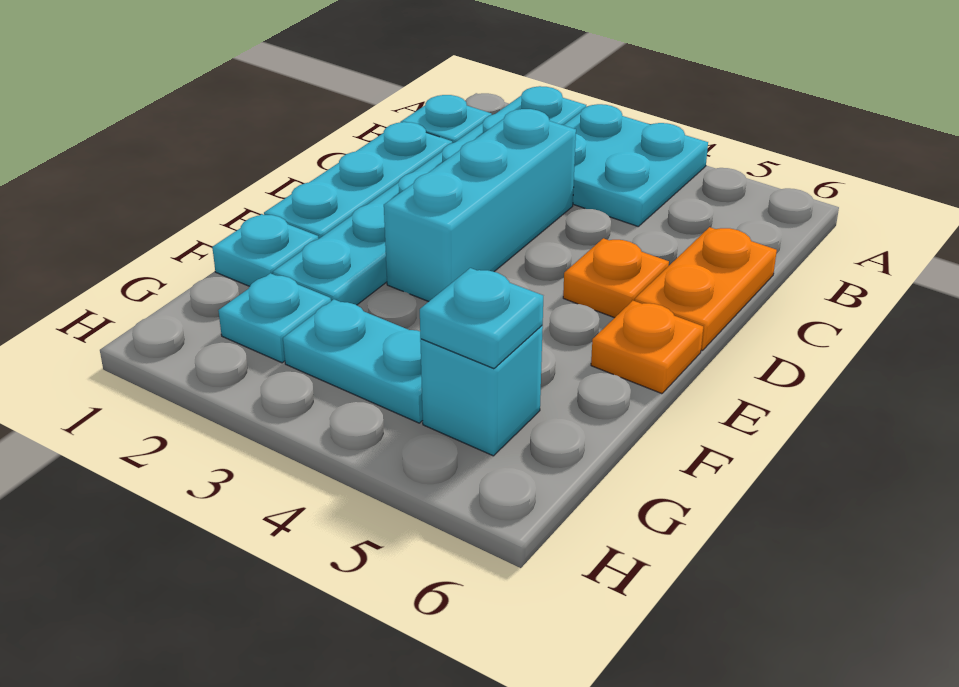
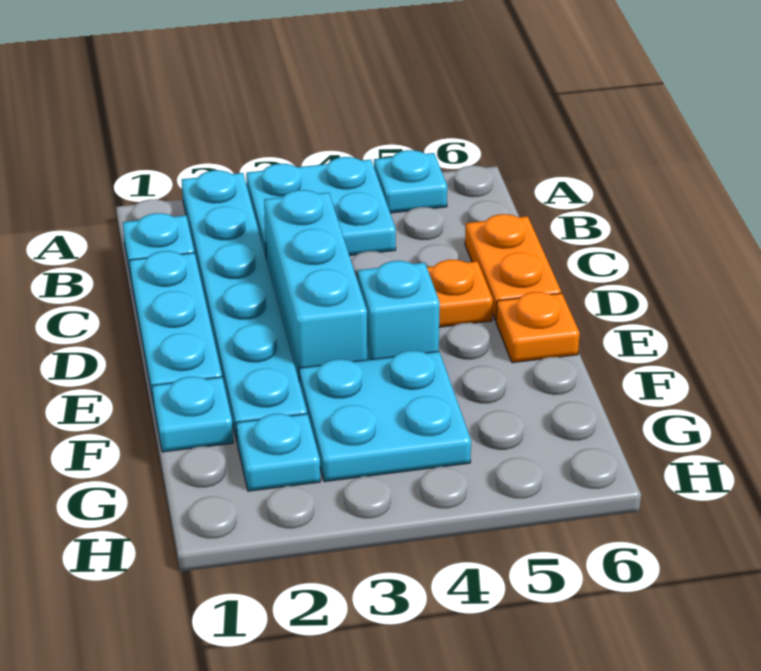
cyan 1x2 plate [283,299,423,423] -> cyan 2x2 plate [299,351,471,482]
cyan 1x1 brick [420,326,543,456] -> cyan 1x1 brick moved to [358,261,440,360]
cyan 1x1 plate [420,268,543,369] -> cyan 1x1 plate moved to [374,150,447,213]

